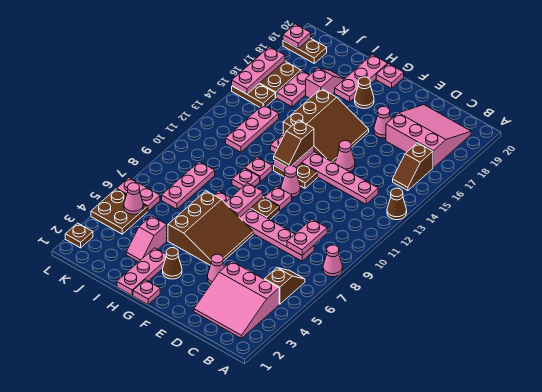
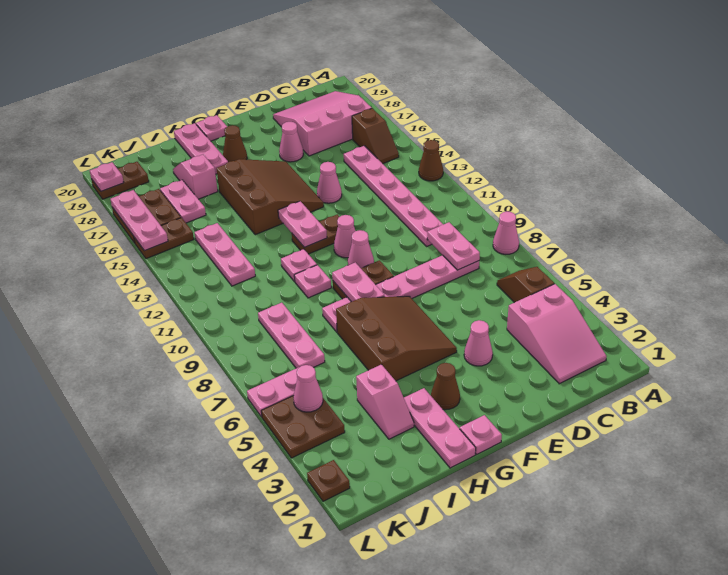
pink 3x3 slope [194,261,279,338] -> pink 2x3 slope [507,284,607,384]
pink 1x6 plate [271,134,378,204] -> pink 1x6 plate turned to [344,146,443,246]
pink 1x1 plate [264,187,292,211] -> pink 1x1 cone [348,230,374,268]
brown 1x2 slope [274,120,314,167] -> none

